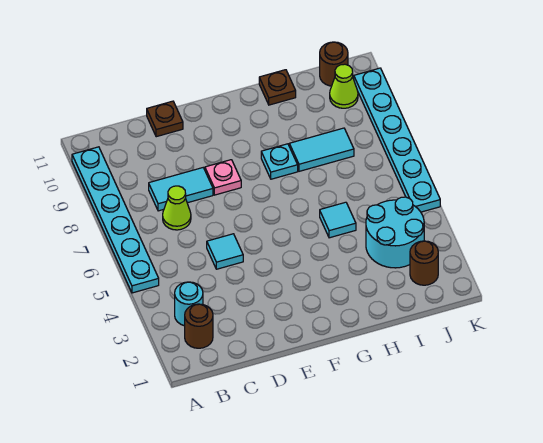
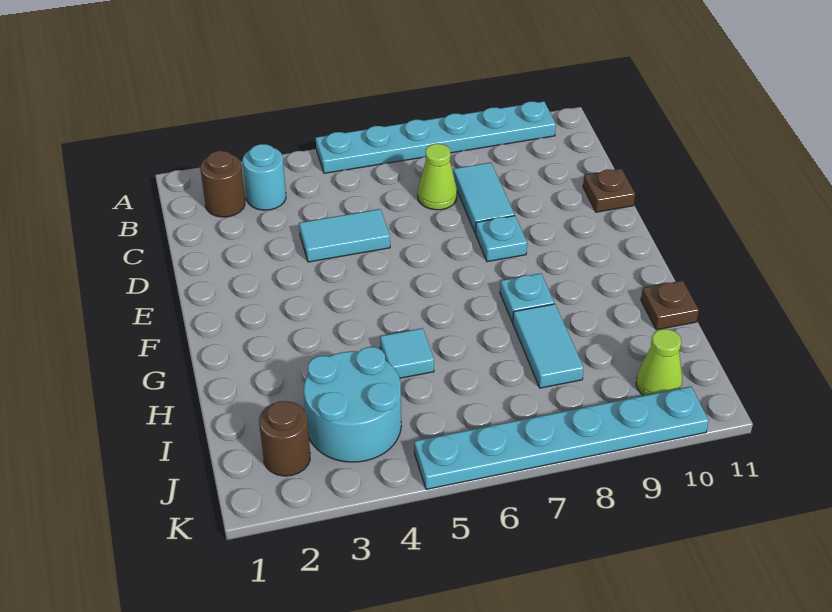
cyan 1x1 tile [207,234,243,269] -> cyan 1x2 tile [299,209,390,262]
pink 1x1 plate [205,160,241,195] -> cyan 1x1 plate [476,216,527,262]
brown 1x1 round brick [320,42,348,86] -> none

